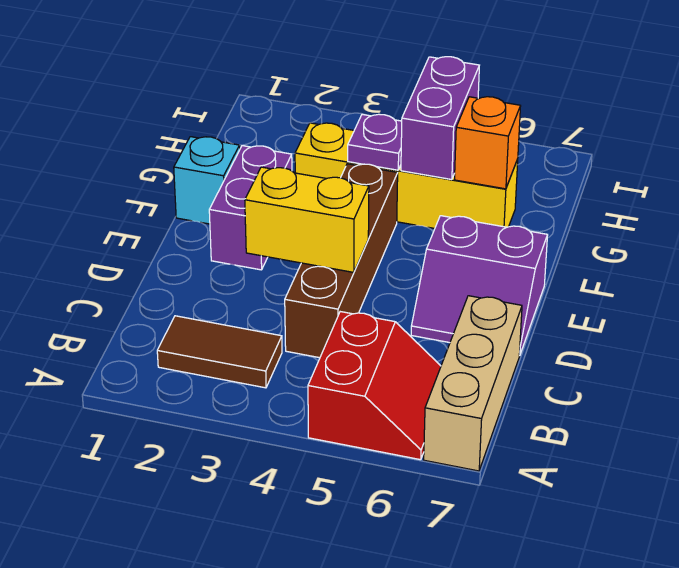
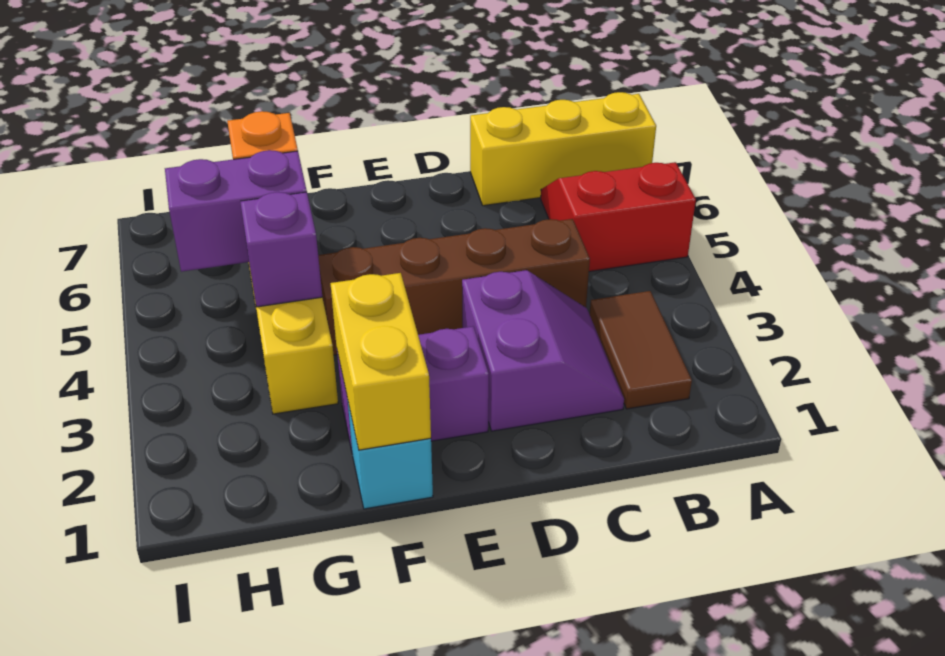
tan 1x3 brick [424,296,522,471] -> yellow 1x3 brick [470,92,656,206]
yellow 1x2 brick [245,167,369,272] -> yellow 1x2 brick moved to [330,273,431,450]
purple 2x2 slope [411,216,548,356] -> purple 2x2 slope moved to [462,270,624,431]
purple 1x1 plate [348,114,402,170] -> purple 1x1 brick [240,192,322,307]

